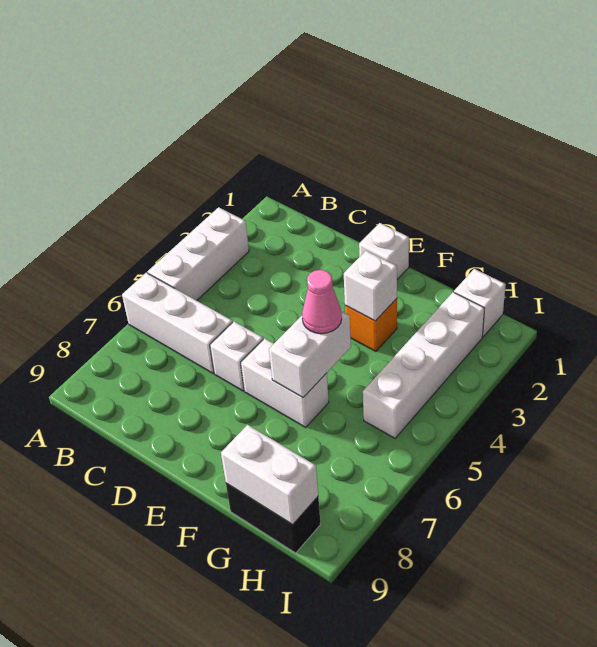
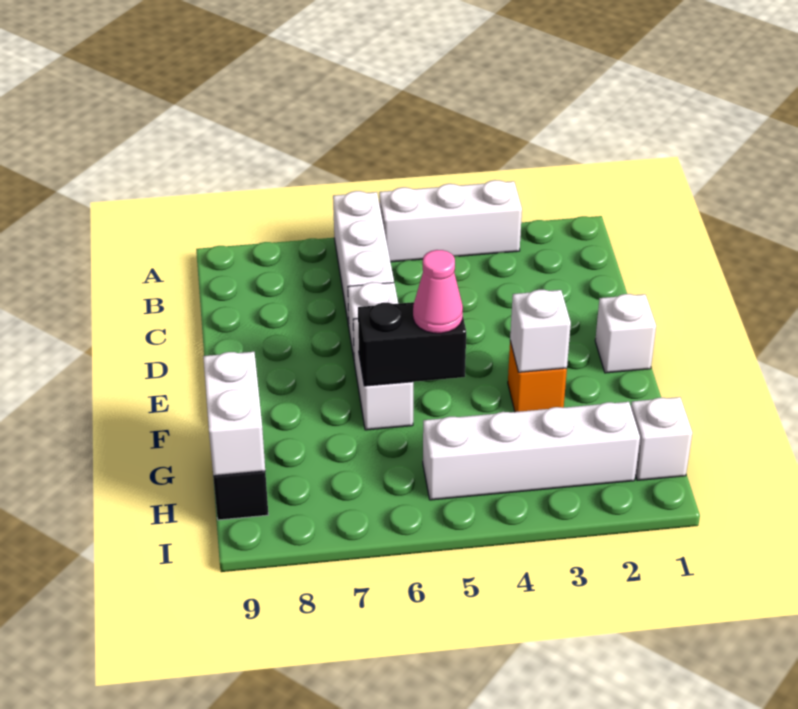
white 1x2 brick [269,311,351,397] -> black 1x2 brick [358,302,466,386]

